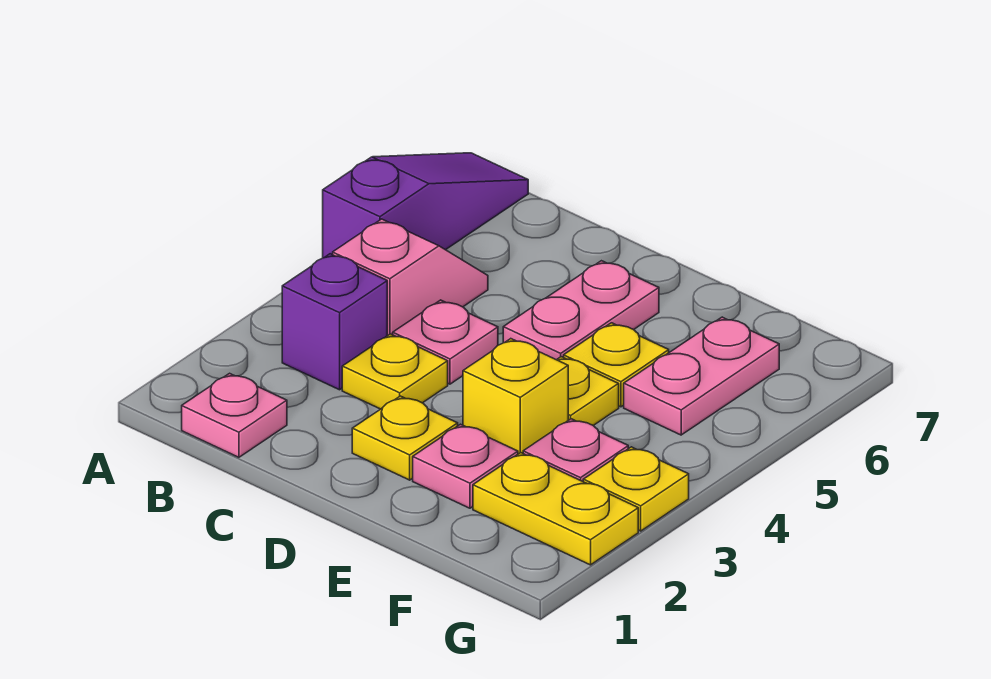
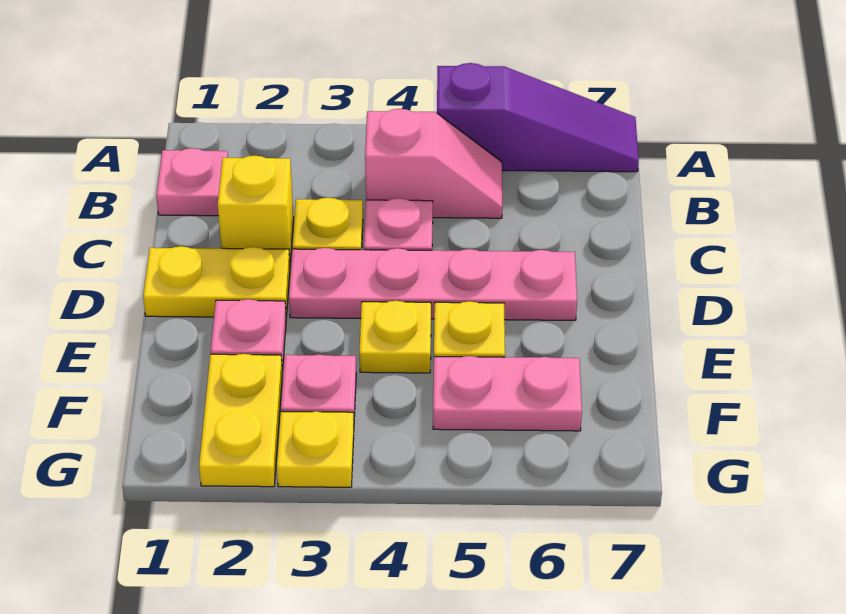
purple 1x1 brick [282,254,387,390] -> none
yellow 1x1 plate [352,396,458,480] -> yellow 1x2 plate [143,246,290,317]
pink 1x2 plate [503,261,659,360] -> pink 1x4 plate [289,248,577,320]
yellow 1x1 brick [463,339,568,454] -> yellow 1x1 brick moved to [218,156,294,262]

